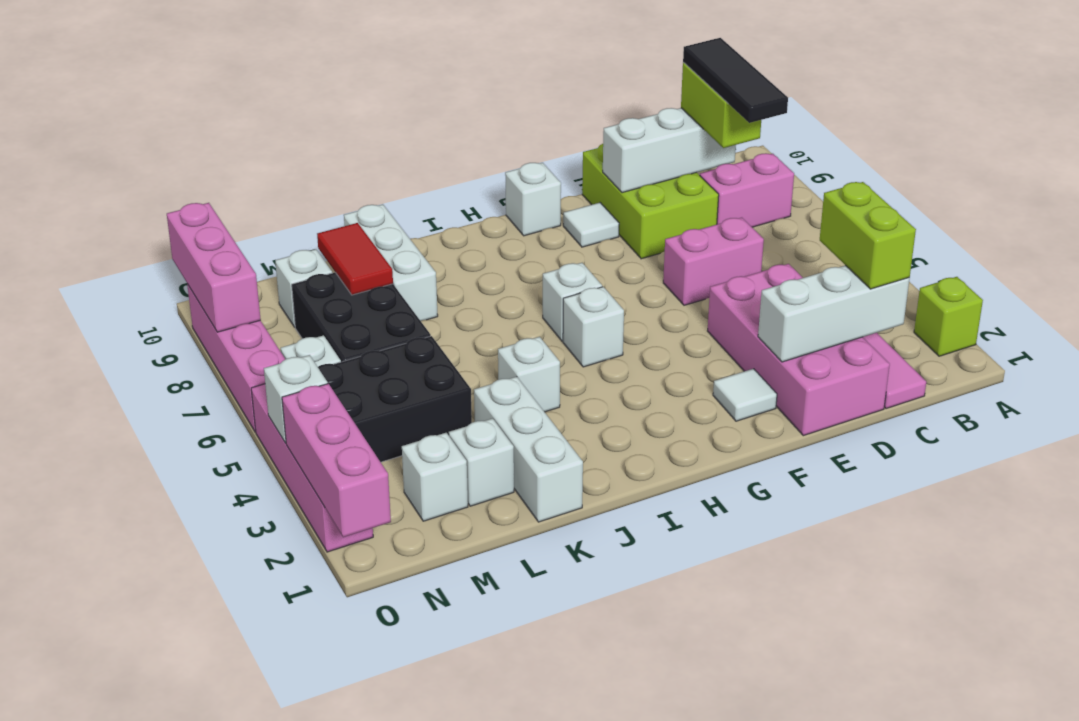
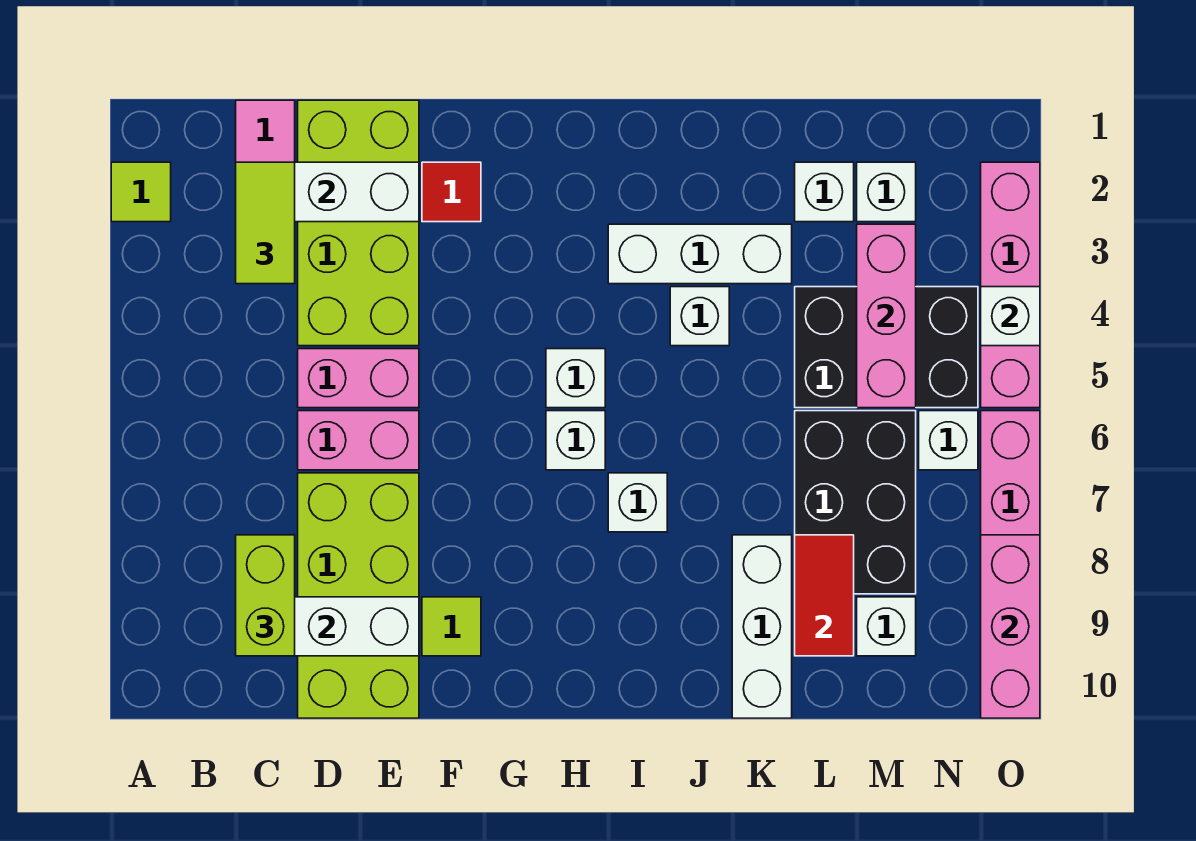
lime 1x1 brick [914,277,983,356] -> lime 1x1 tile [111,162,171,222]
pink 1x2 brick [700,153,794,227] -> pink 1x2 brick moved to [298,349,419,408]
lime 1x2 brick [820,182,916,289] -> lime 1x2 tile [236,162,295,284]
black 1x3 tile [683,38,788,123] -> none
pink 2x4 brick [708,264,890,436] -> lime 2x4 brick [298,100,419,346]
lime 2x3 brick [582,144,719,259] -> lime 2x4 brick [298,473,419,718]
white 1x1 tile [713,369,777,421] -> red 1x1 tile [422,162,481,222]
white 1x1 tile [563,203,619,247] -> lime 1x1 tile [422,597,481,656]
white 1x1 brick [505,163,561,236] -> white 1x1 brick moved to [608,473,667,532]
white 1x3 brick [474,377,583,522] -> white 1x3 brick turned to [608,224,792,284]
pink 1x3 brick [282,384,391,537] -> pink 1x3 brick moved to [857,224,916,408]

